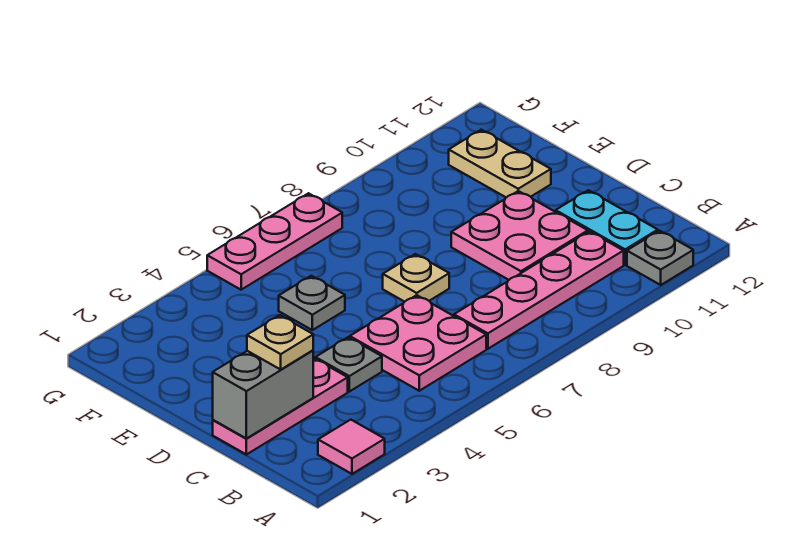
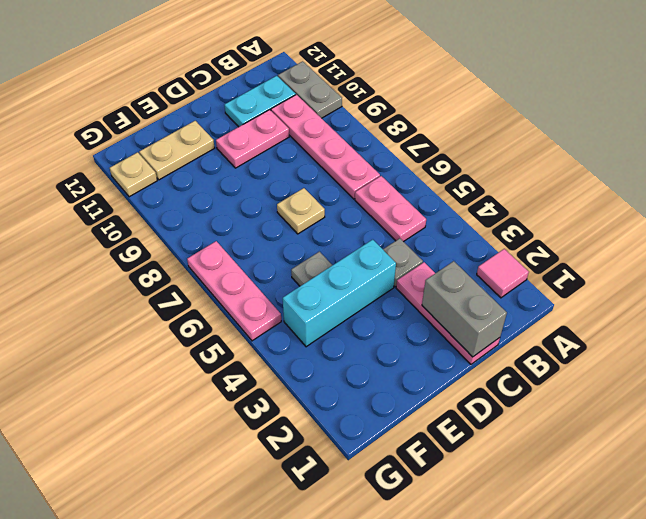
grey 1x1 plate [627,231,693,285] -> grey 1x2 plate [278,61,342,118]
pink 2x2 plate [350,295,486,391] -> pink 1x2 plate [355,176,426,242]
tan 1x1 plate [247,315,313,369] -> tan 1x1 plate moved to [110,152,157,197]
pink 2x2 plate [451,191,588,280] -> pink 1x2 plate [216,110,289,168]
none -> cyan 1x3 brick [283,240,396,347]

